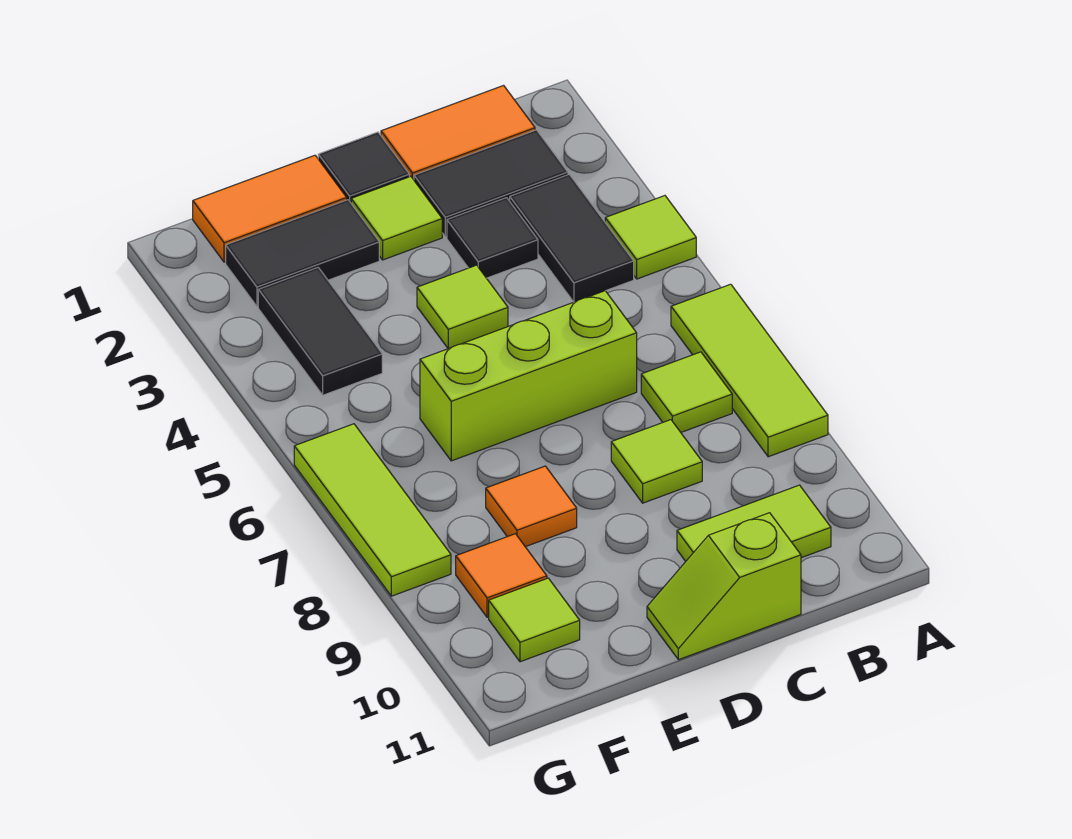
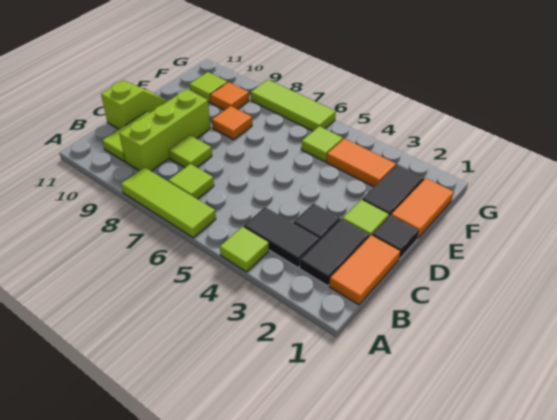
lime 1x3 brick [420,291,637,461] -> lime 1x3 brick moved to [119,89,210,171]
lime 1x1 tile [417,265,508,349] -> lime 1x1 tile moved to [301,126,343,162]
black 1x2 tile [258,268,382,395] -> orange 1x2 tile [326,138,396,187]

